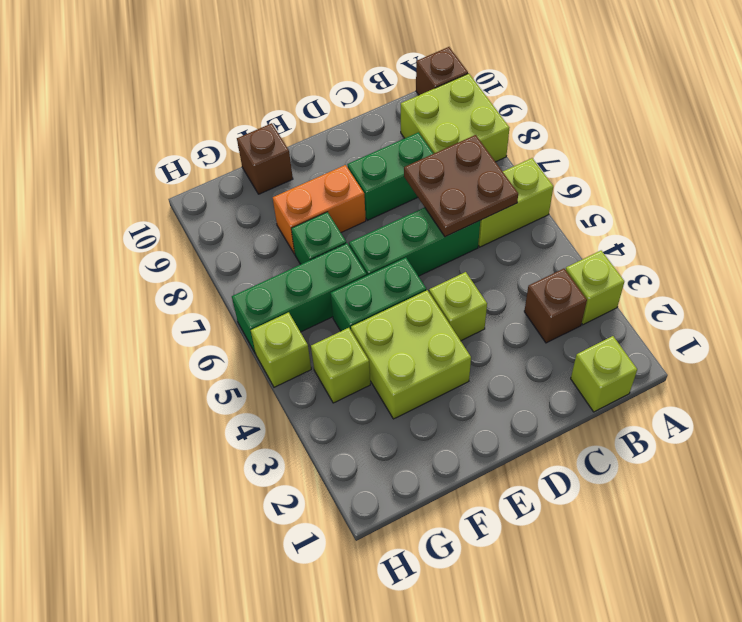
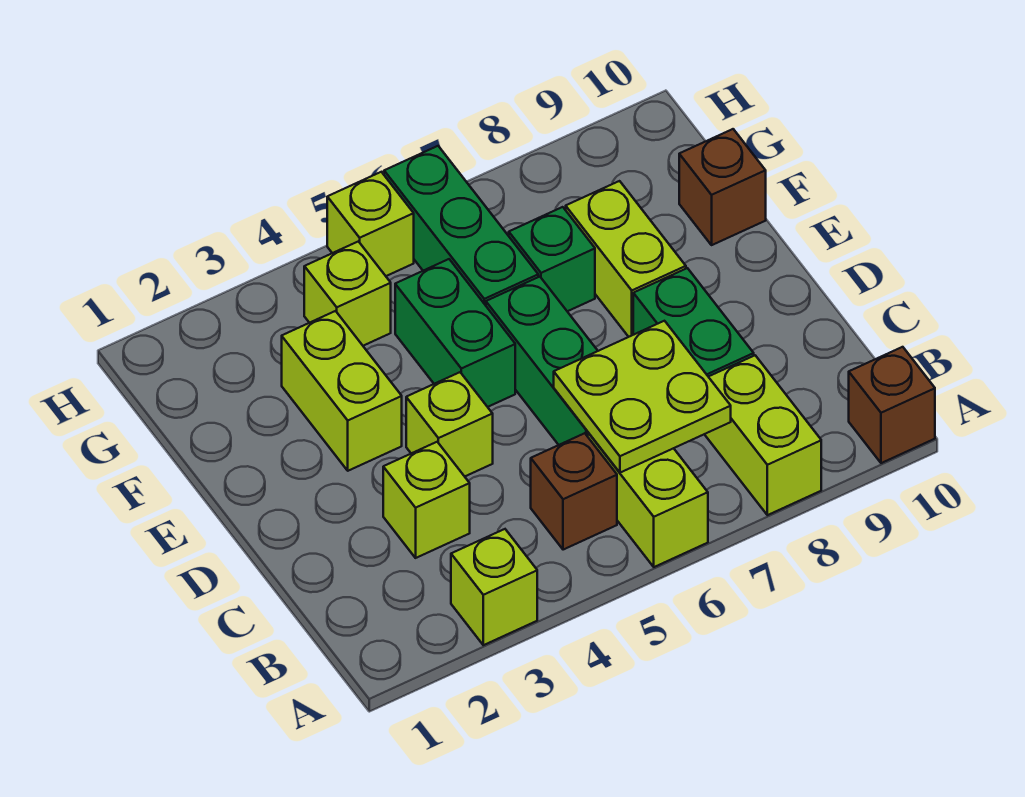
lime 2x2 brick [401,74,509,162] -> lime 1x2 brick [704,355,821,515]
lime 1x1 brick [571,336,637,412] -> lime 1x1 brick moved to [383,442,470,558]
brown 1x1 brick [524,269,587,343] -> brown 1x1 brick moved to [531,433,617,550]
brown 2x2 plate [404,135,518,237] -> lime 2x2 plate [554,321,731,473]
lime 2x2 brick [351,290,471,419] -> lime 1x2 brick [282,311,402,471]
orange 1x2 brick [273,165,366,254] -> lime 1x2 brick [566,181,686,337]

